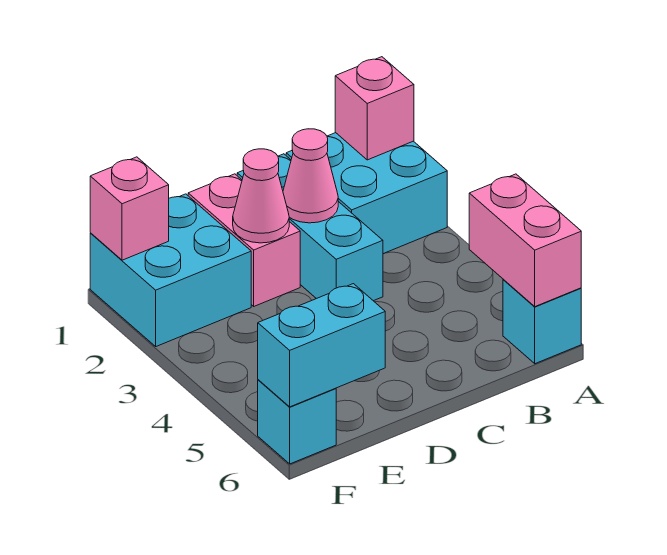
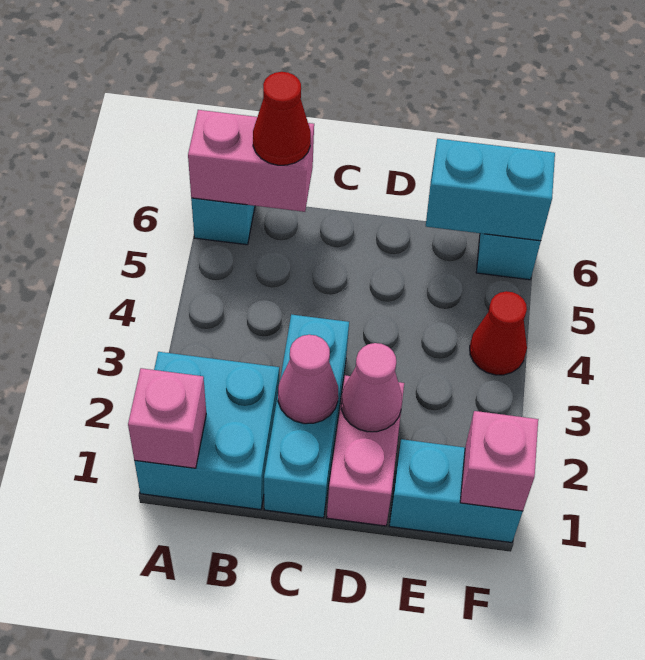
pink 1x2 brick [469,174,581,307] -> pink 1x2 brick turned to [188,110,314,212]
none -> red 1x1 cone [253,72,311,165]
cyan 2x2 brick [90,194,251,346] -> cyan 1x2 brick [389,439,523,543]
none -> red 1x1 cone [470,291,527,375]

